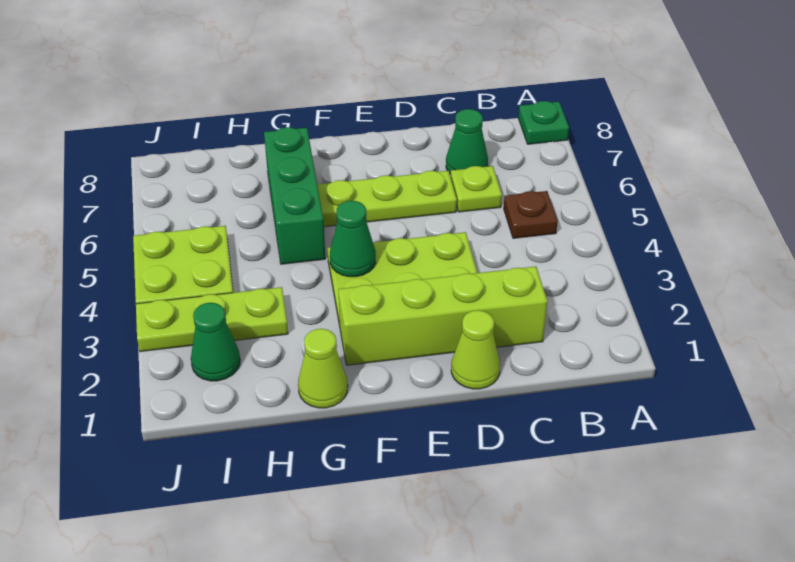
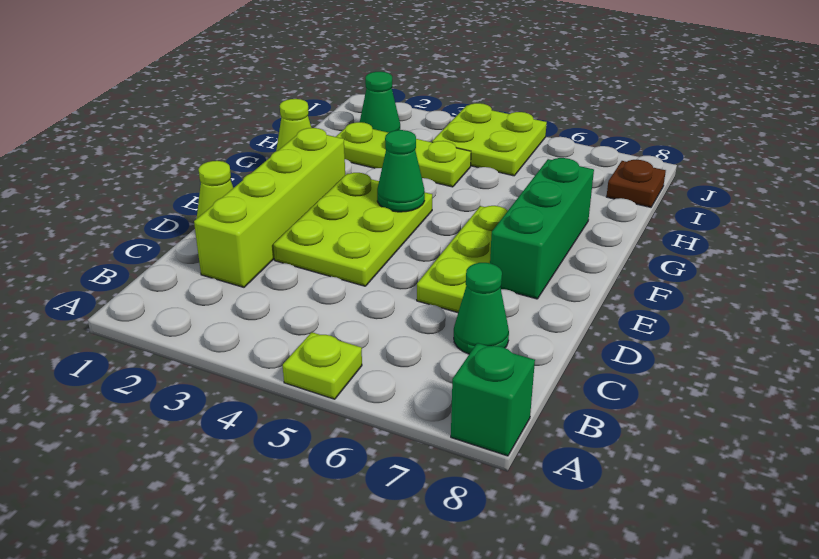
green 1x1 plate [518,101,569,144] -> green 1x1 brick [451,343,535,456]
brown 1x1 plate [504,191,558,238] -> brown 1x1 plate moved to [606,160,666,207]
lime 1x1 plate [451,166,502,212] -> lime 1x1 plate moved to [283,332,362,399]
green 1x3 brick [264,127,325,264] -> green 1x3 brick turned to [490,158,594,299]
lime 1x3 plate [136,287,288,352] -> lime 1x3 plate turned to [336,122,471,187]

